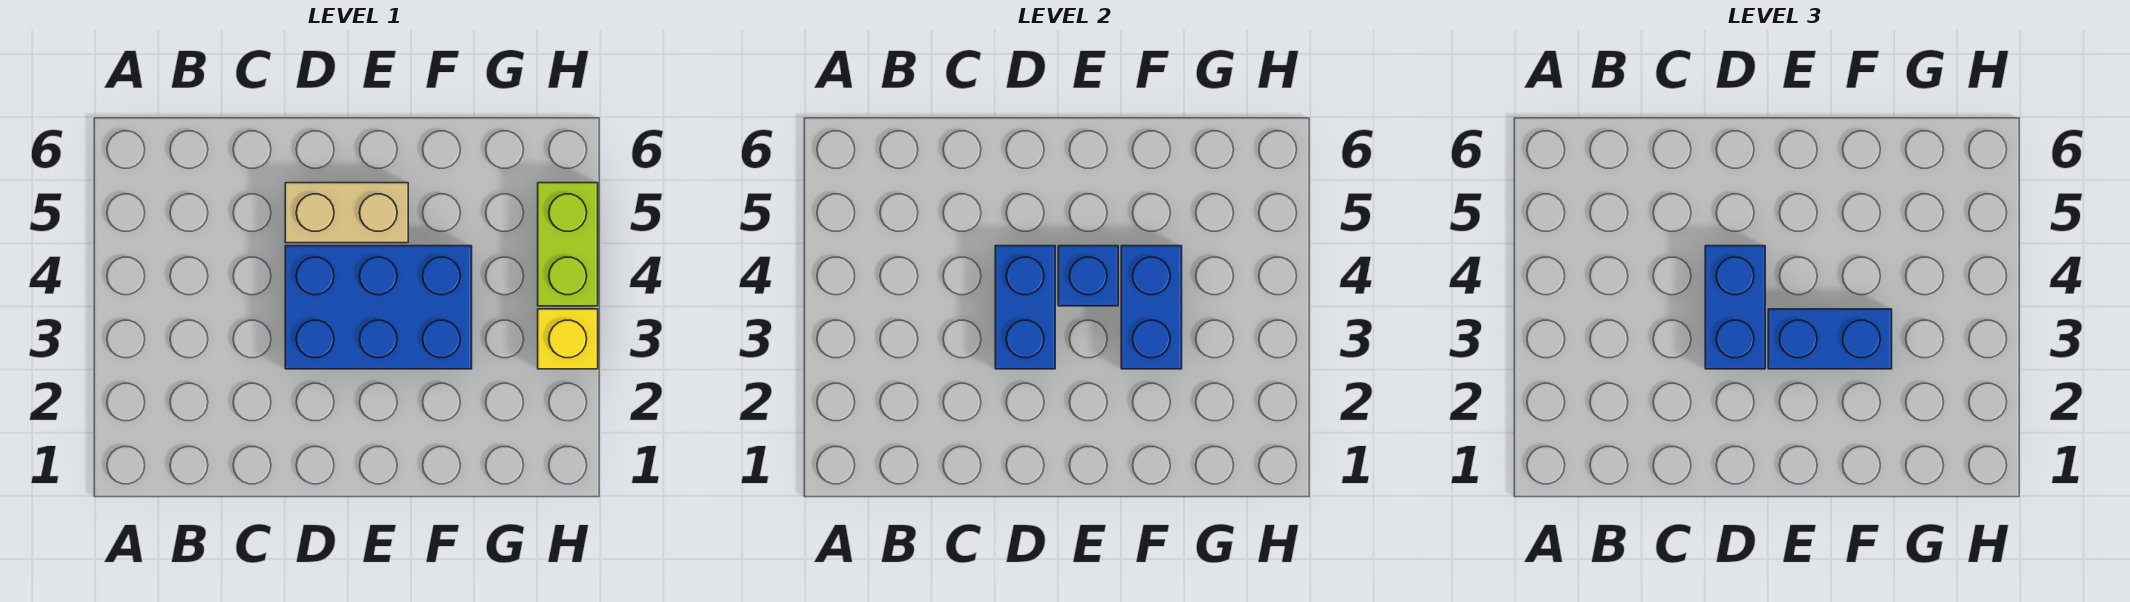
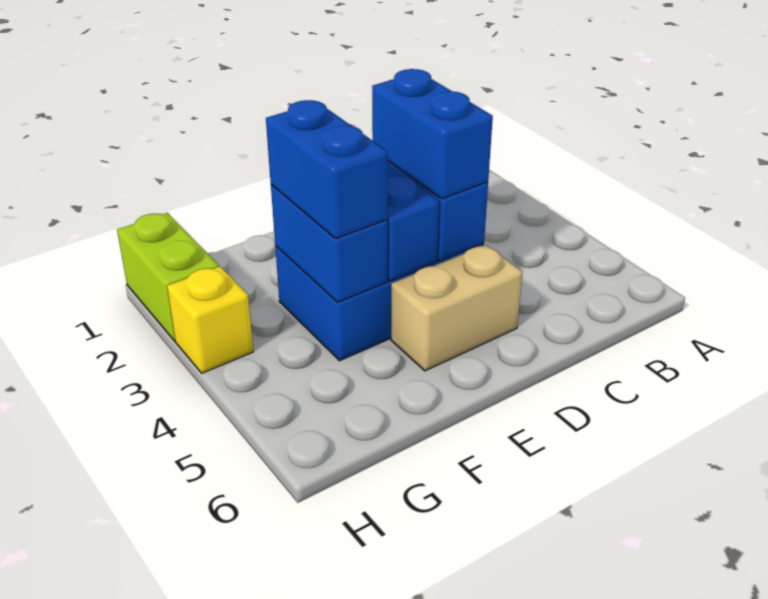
blue 1x2 brick [1768,309,1892,369] -> blue 1x2 brick turned to [266,100,388,239]
lime 1x2 brick [538,183,598,306] -> lime 1x2 brick moved to [117,213,219,341]

